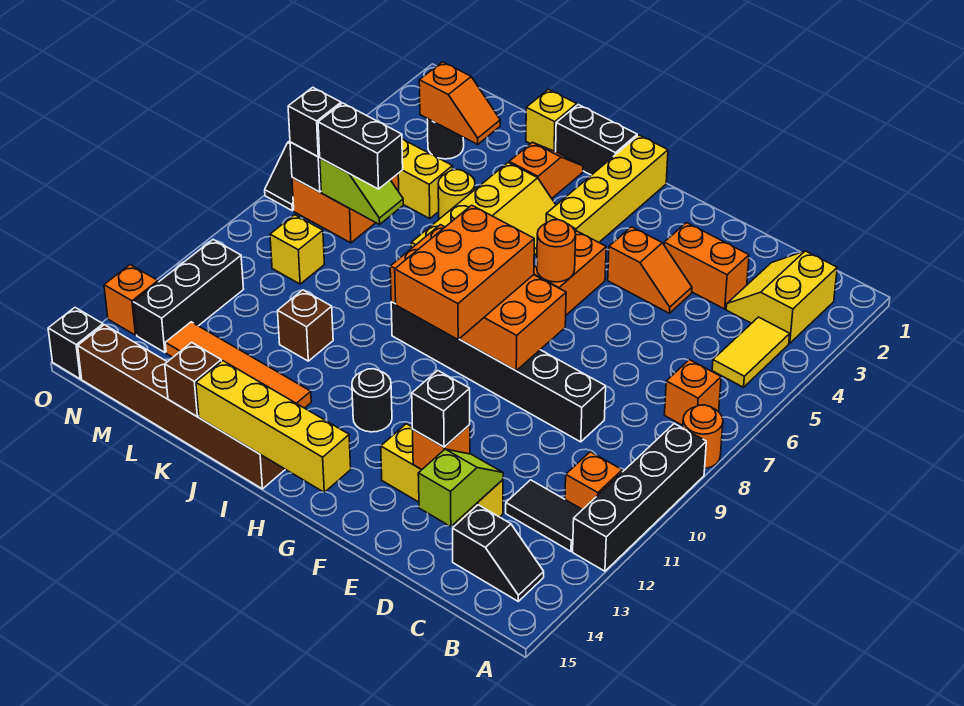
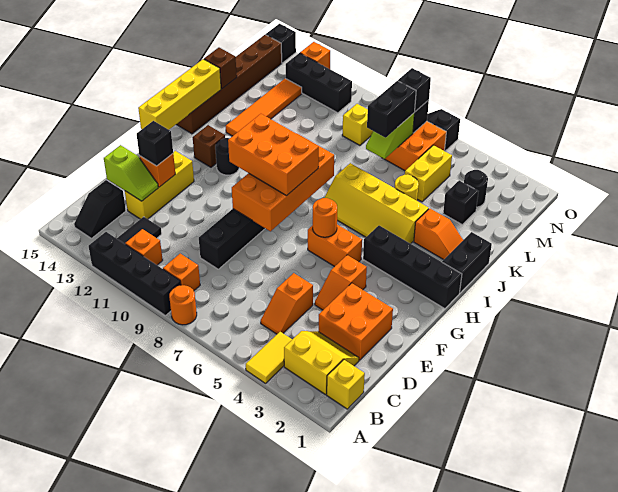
yellow 1x2 tile [712,317,790,387] -> yellow 1x2 tile turned to [246,332,292,383]
orange 1x1 brick [664,360,721,425] -> orange 1x1 brick moved to [163,254,200,290]
orange 1x2 brick [664,223,749,309] -> orange 2x2 brick [319,283,393,360]
yellow 1x4 brick [546,135,668,242] -> black 1x4 brick [363,226,462,309]
yellow 1x1 brick [526,89,577,152] -> yellow 1x1 brick moved to [327,360,365,409]
brown 1x1 brick [278,290,333,361] -> brown 1x1 brick moved to [193,125,225,167]
none -> black 1x1 brick [443,181,478,224]
orange 1x2 slope [419,62,500,144] -> orange 1x2 slope moved to [261,273,313,334]

